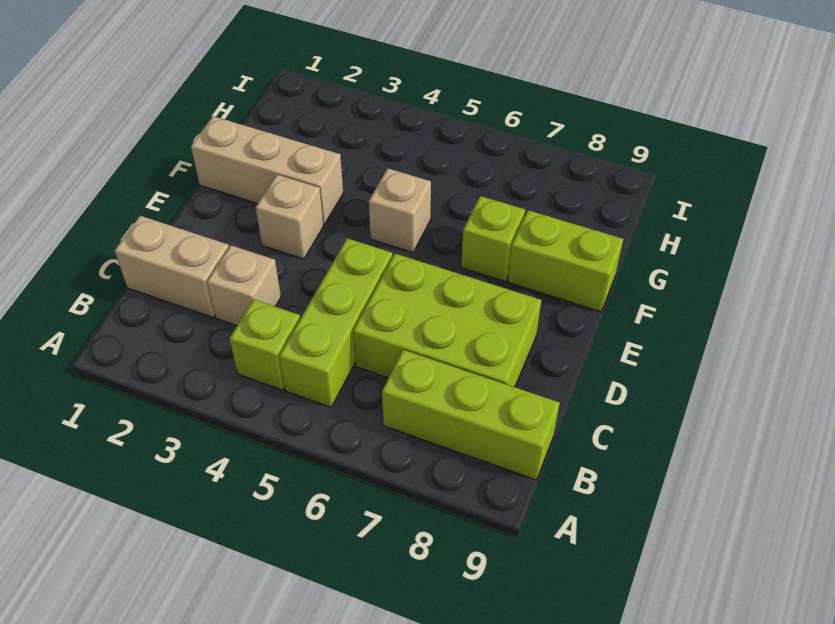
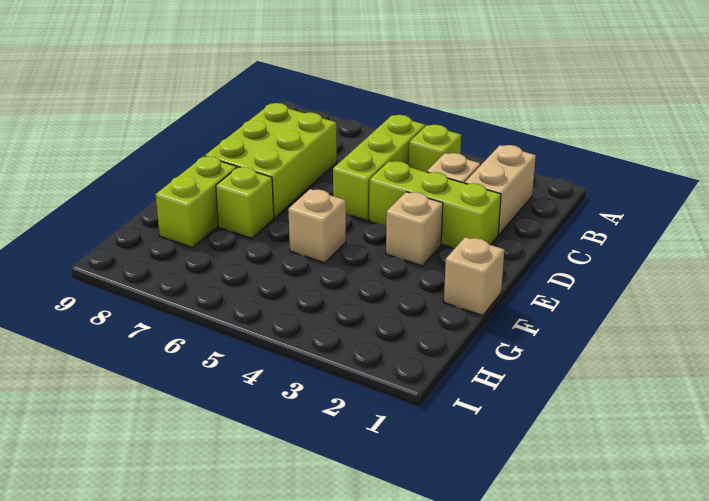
lime 1x3 brick [382,350,560,480] -> lime 1x3 brick moved to [369,161,501,248]
tan 1x2 brick [115,216,229,318] -> tan 1x2 brick turned to [465,145,536,235]
lime 2x3 brick [353,254,541,387] -> lime 2x3 brick turned to [205,103,337,218]
tan 1x3 brick [191,116,343,225] -> tan 1x1 brick [444,237,504,316]
lime 1x2 brick [508,210,623,312] -> lime 1x2 brick turned to [155,156,237,248]

